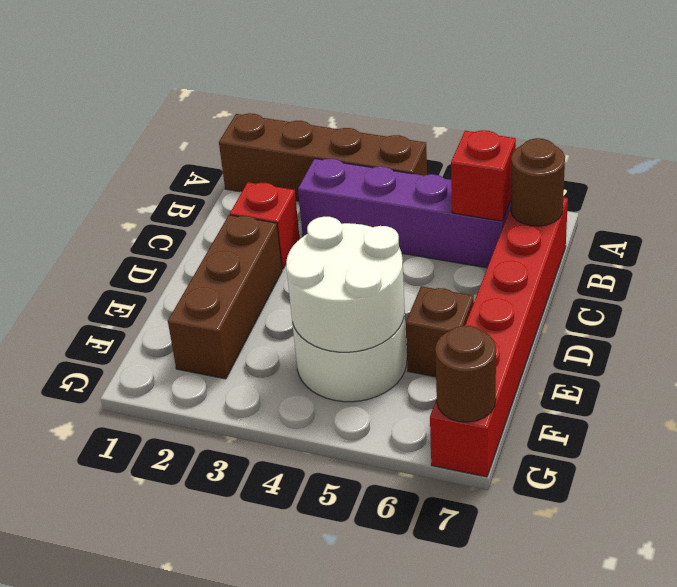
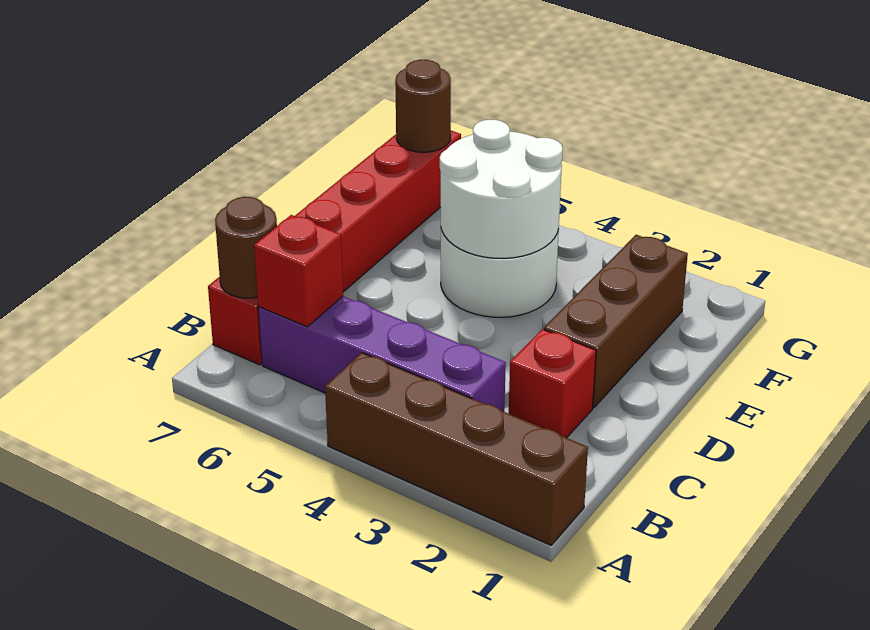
brown 1x1 brick [406,286,474,377] -> none

